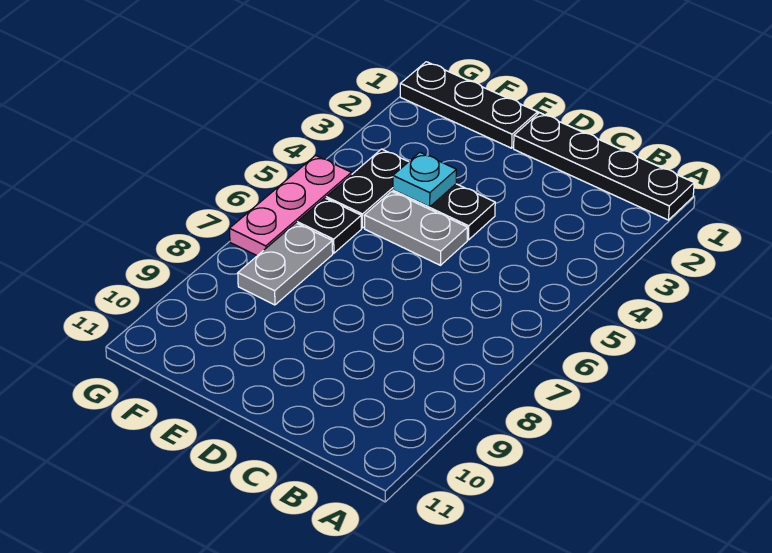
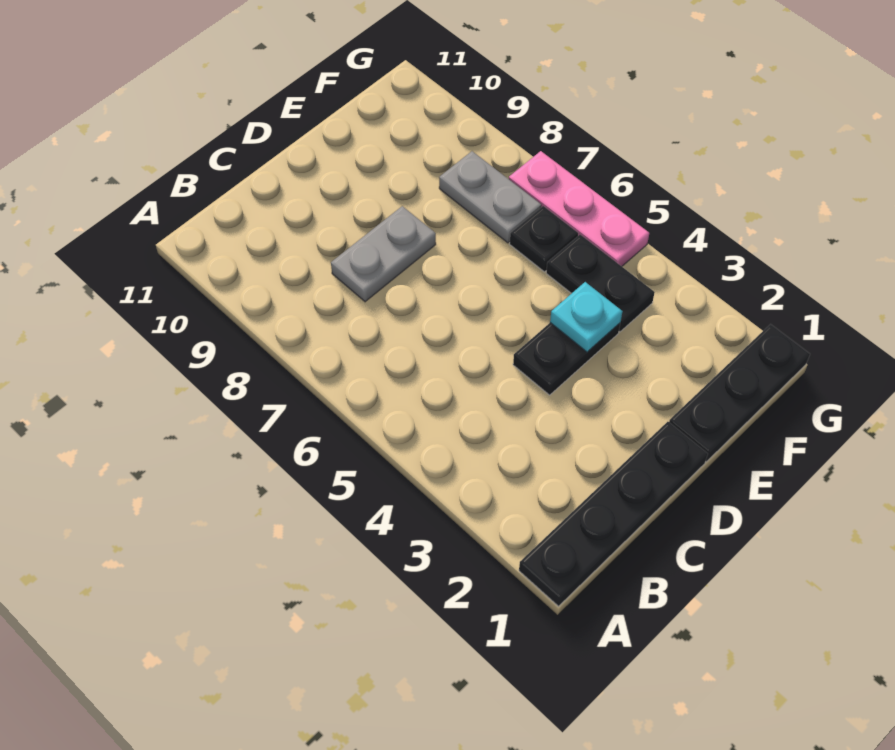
grey 1x2 plate [364,191,467,265] -> grey 1x2 plate moved to [331,206,436,302]

